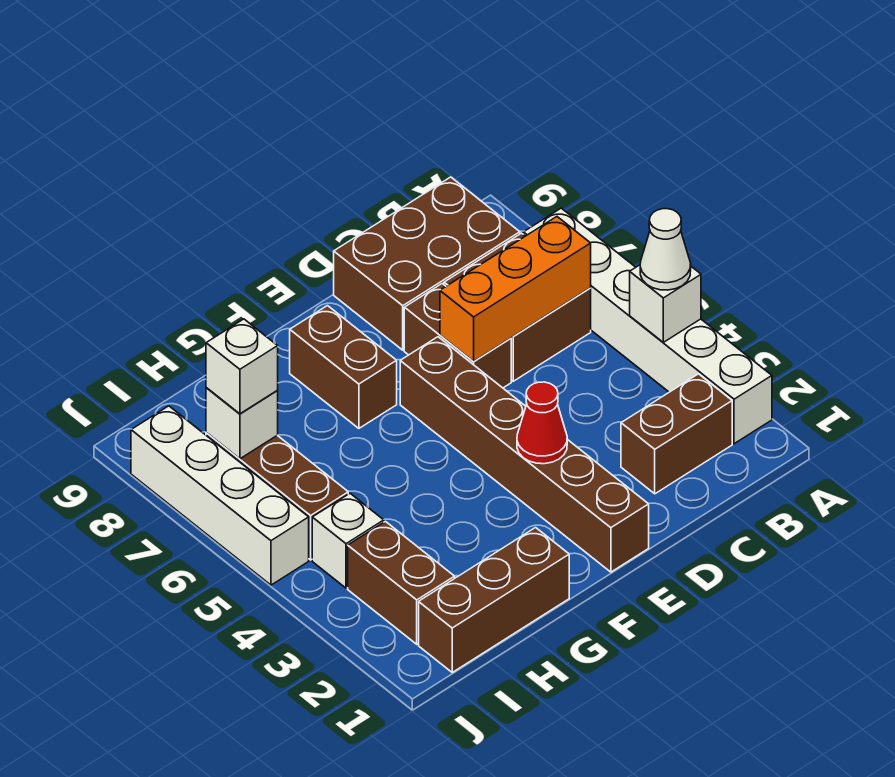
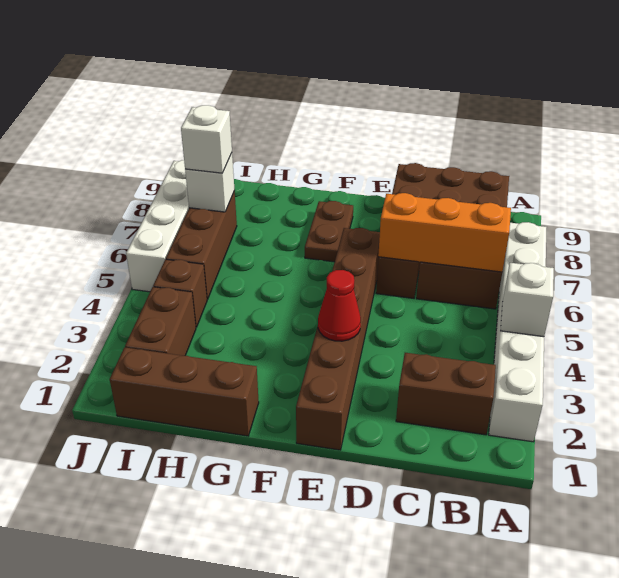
white 1x1 cone [640,209,691,290] -> none
brown 1x2 brick [290,306,397,428] -> brown 1x2 plate [305,201,353,262]
white 1x1 brick [312,493,384,588] -> brown 1x1 brick [153,259,207,327]

